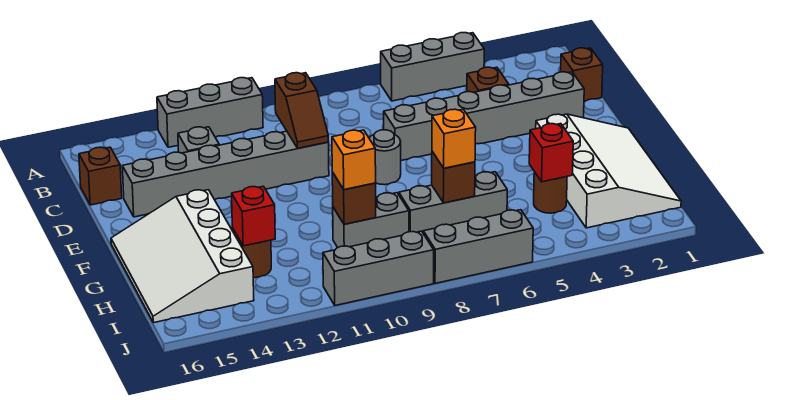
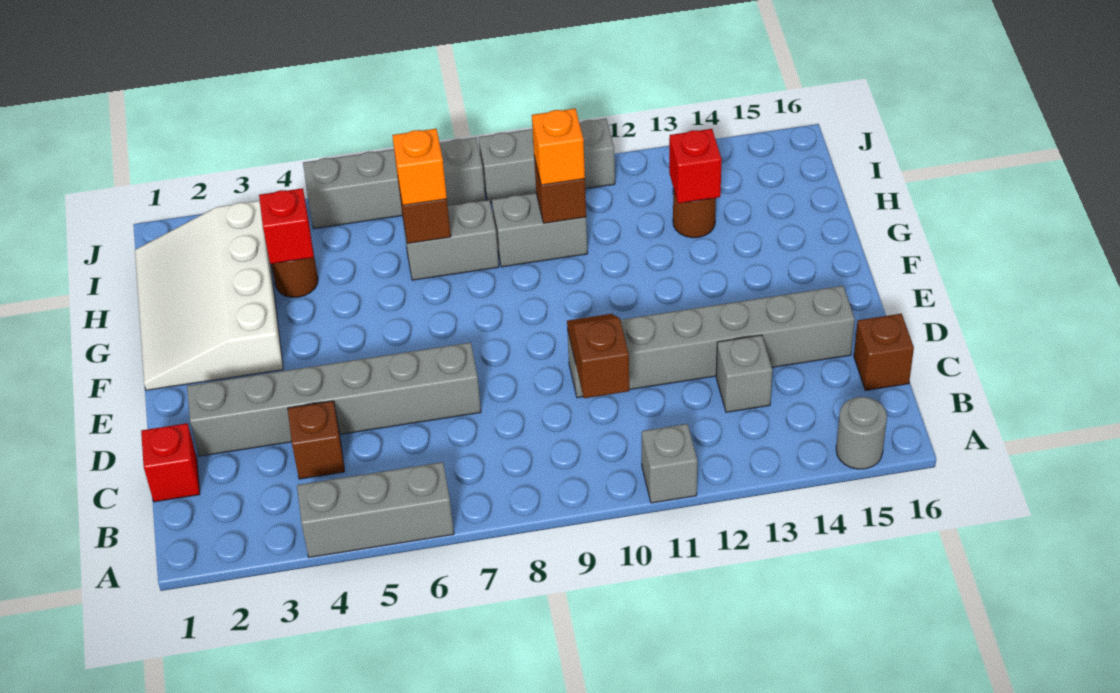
grey 1x3 brick [157,78,263,147] -> grey 1x1 brick [642,424,697,503]
brown 1x1 brick [561,48,603,101] -> red 1x1 brick [141,423,200,502]
grey 1x1 round brick [369,130,401,185] -> grey 1x1 round brick moved to [836,397,887,469]
white 3x4 slope [111,190,254,323] -> none
grey 1x3 brick [399,172,507,232] -> grey 1x2 brick [403,200,499,280]
grey 1x3 brick [423,210,533,283] -> grey 1x4 brick [303,137,485,229]

